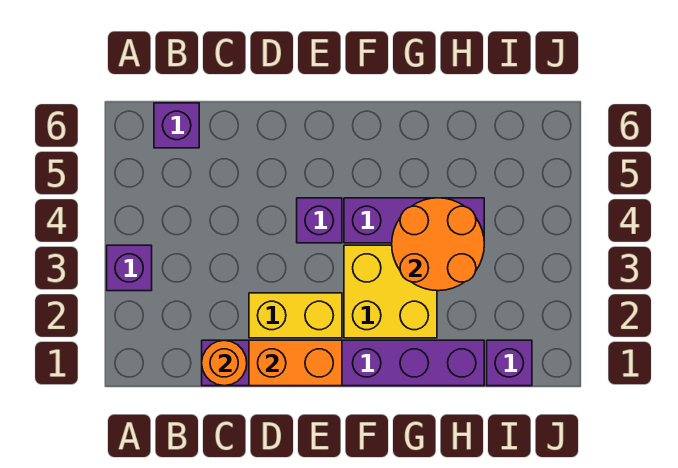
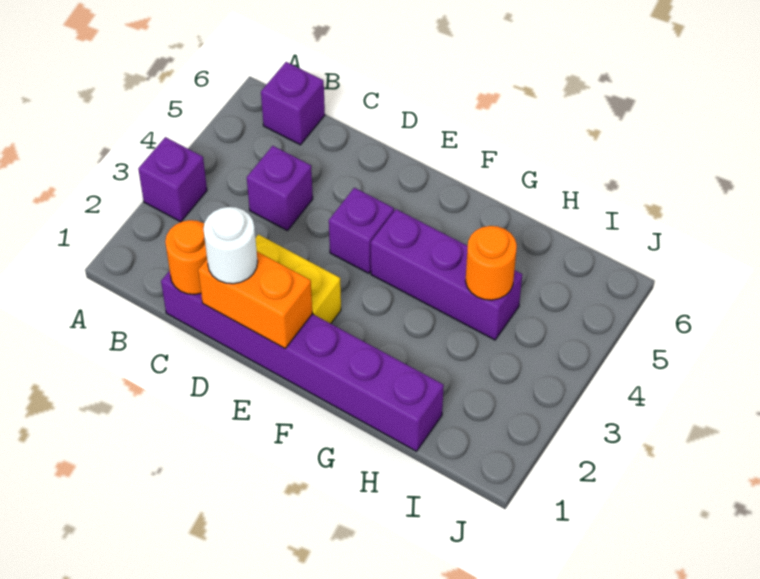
none -> white 1x1 round brick [203,207,258,284]
yellow 2x2 brick [344,245,437,338] -> none
orange 2x2 round brick [392,198,484,291] -> orange 1x1 round brick [466,226,517,300]
purple 1x1 brick [487,340,532,386] -> purple 1x1 brick moved to [247,146,313,231]

